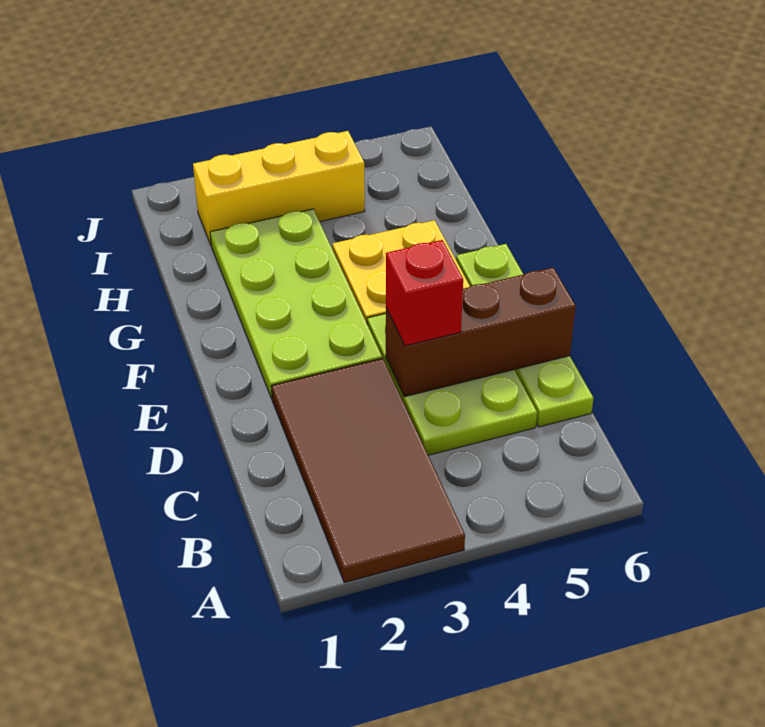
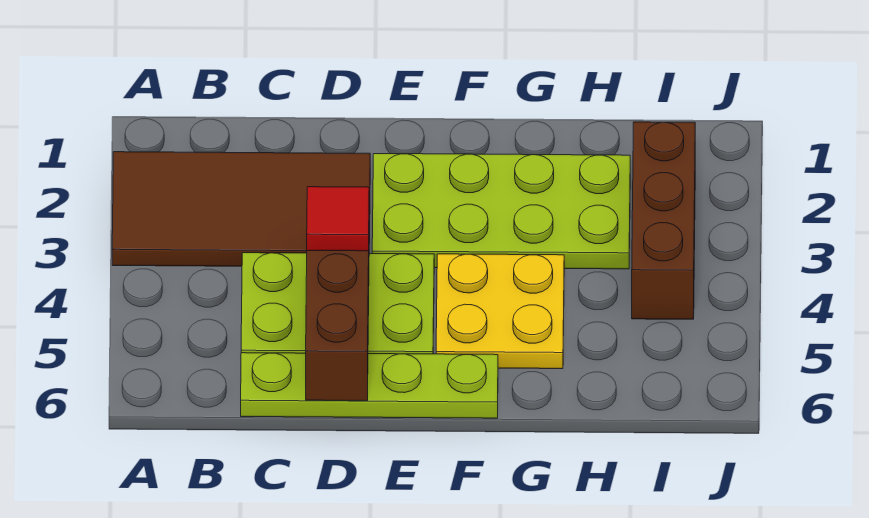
red 1x1 brick [386,240,463,346] -> red 1x1 tile [307,187,369,251]
yellow 1x3 brick [193,131,365,244] -> brown 1x3 brick [632,122,695,319]

